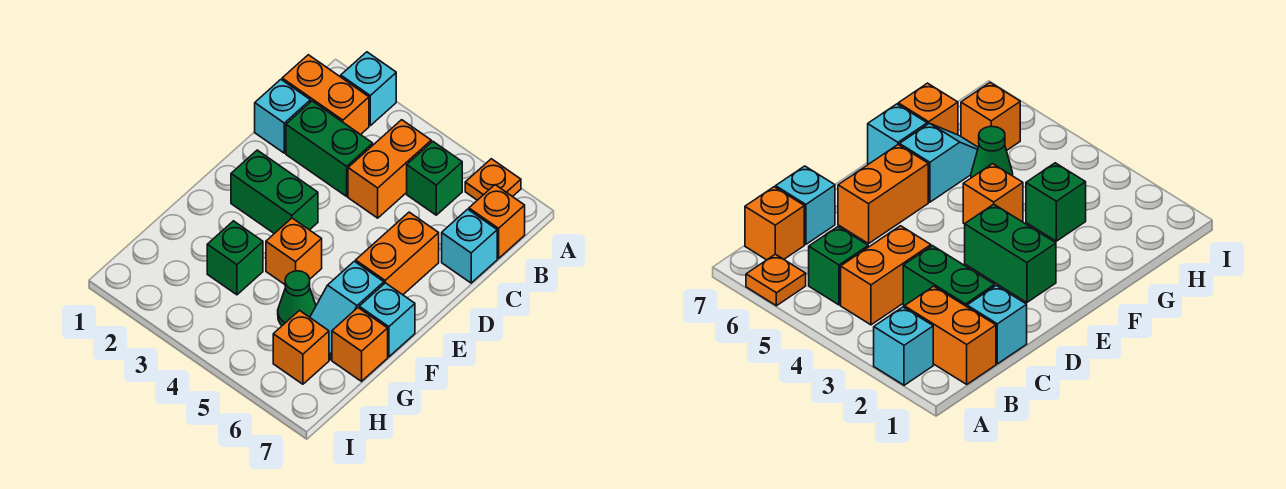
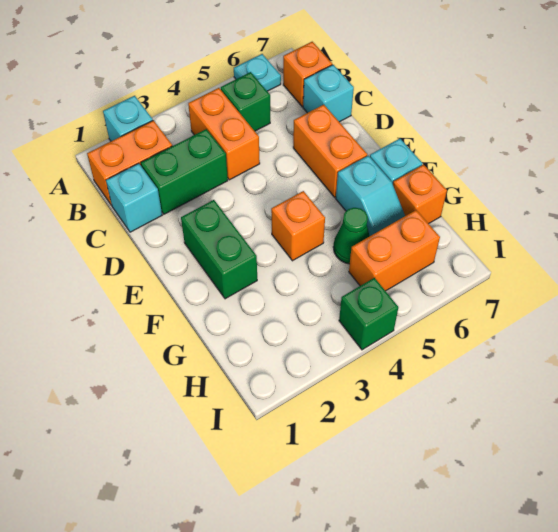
orange 1x1 plate [465,159,521,200] -> cyan 1x1 plate [234,54,281,91]
green 1x2 brick [231,150,318,234] -> green 1x2 brick turned to [181,200,257,299]
green 1x1 brick [207,221,263,295] -> green 1x1 brick moved to [339,278,398,350]
orange 1x1 brick [273,311,329,384] -> orange 1x2 brick [349,210,440,291]

